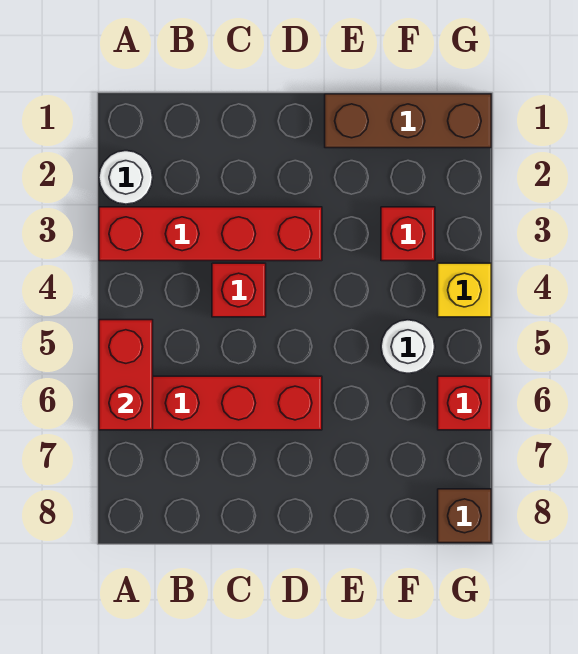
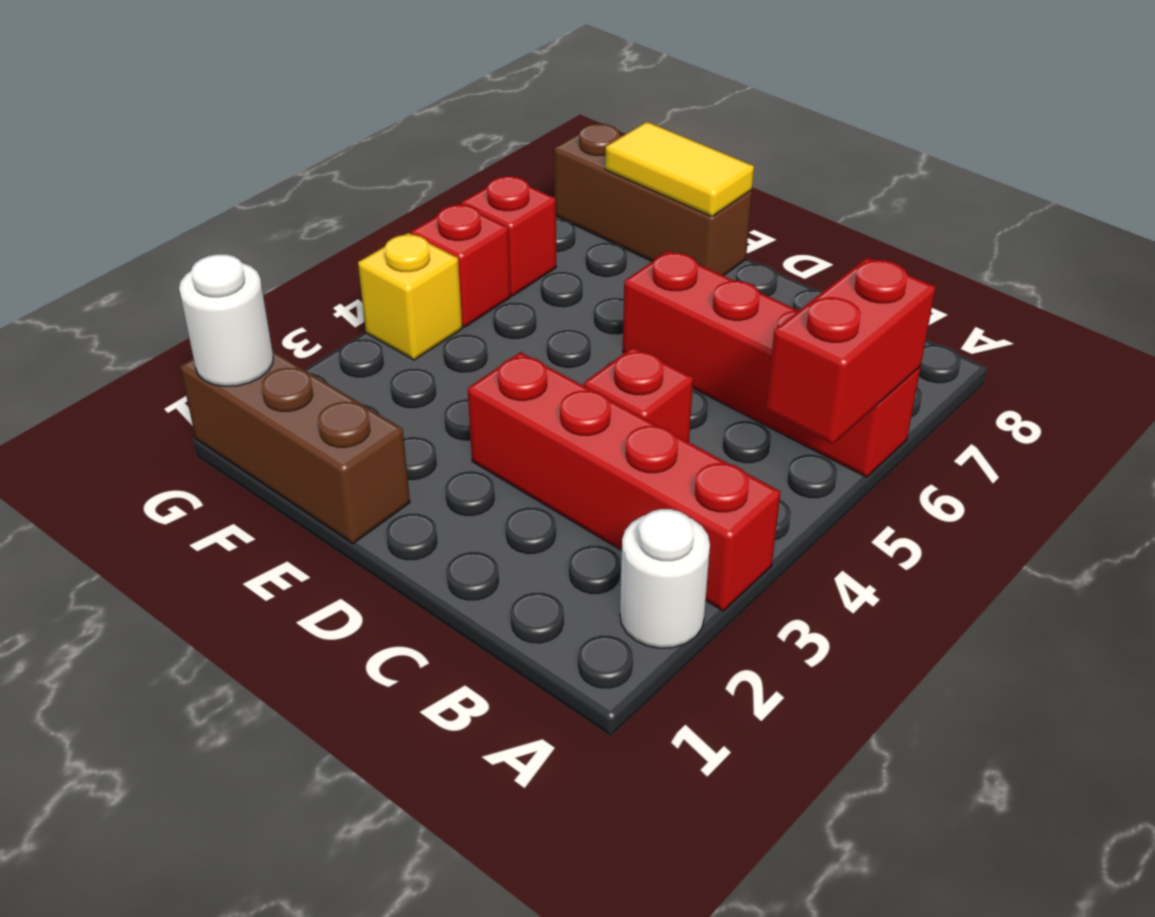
none -> yellow 1x2 tile [605,122,754,217]
red 1x1 brick [381,207,435,261] -> red 1x1 brick moved to [411,204,511,327]
white 1x1 round brick [381,320,435,373] -> white 1x1 round brick moved to [179,254,273,386]
brown 1x1 brick [438,489,491,543] -> brown 1x3 brick [554,124,752,276]

